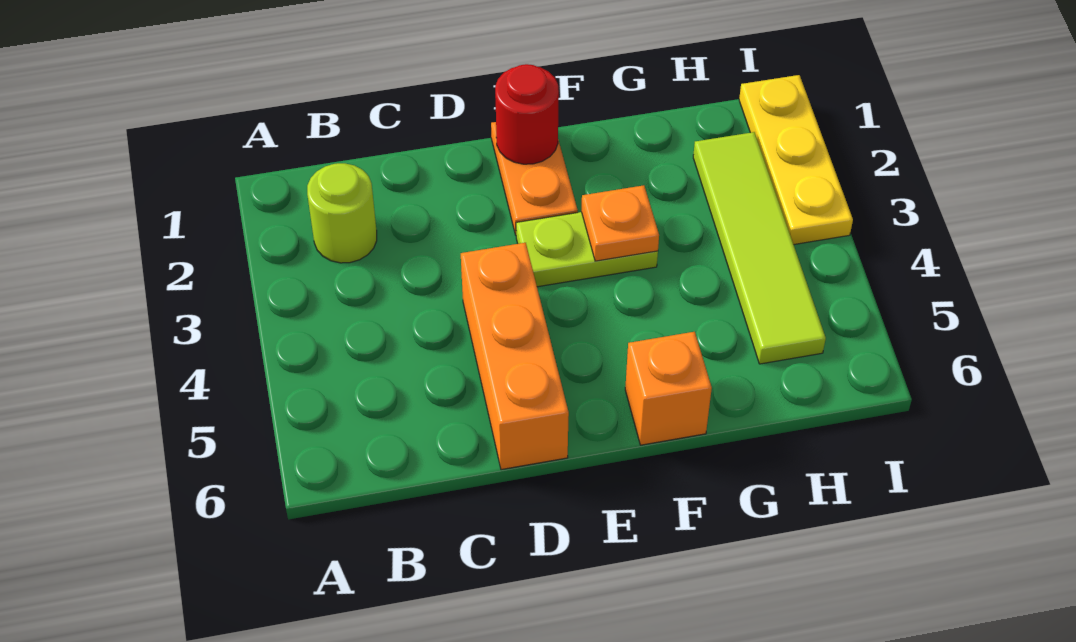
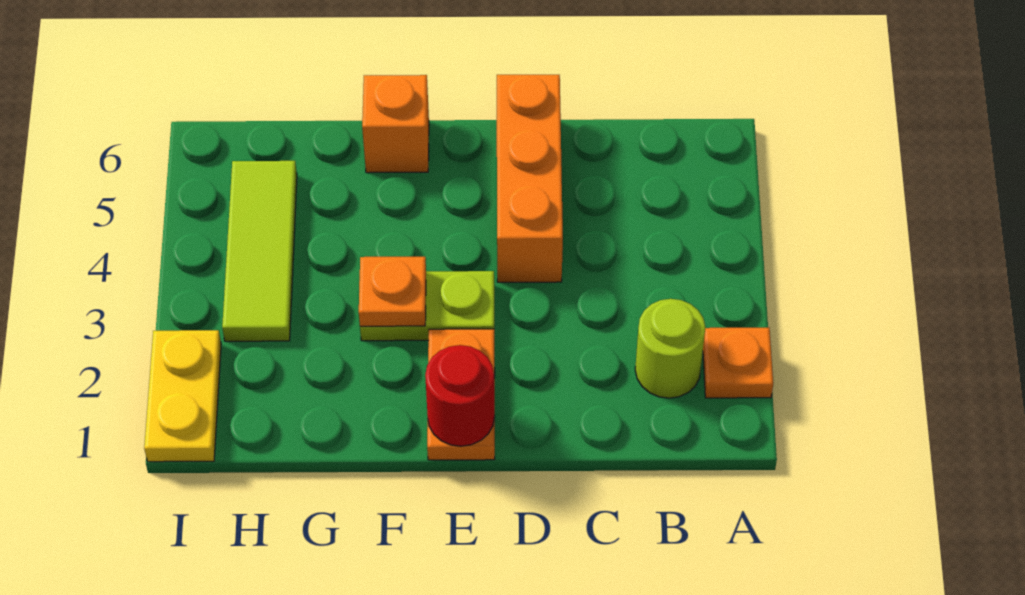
none -> orange 1x1 plate [703,328,773,398]
lime 1x4 tile [693,132,826,364] -> lime 1x3 tile [222,161,297,341]
yellow 1x3 plate [739,75,853,244] -> yellow 1x2 plate [144,330,221,462]

